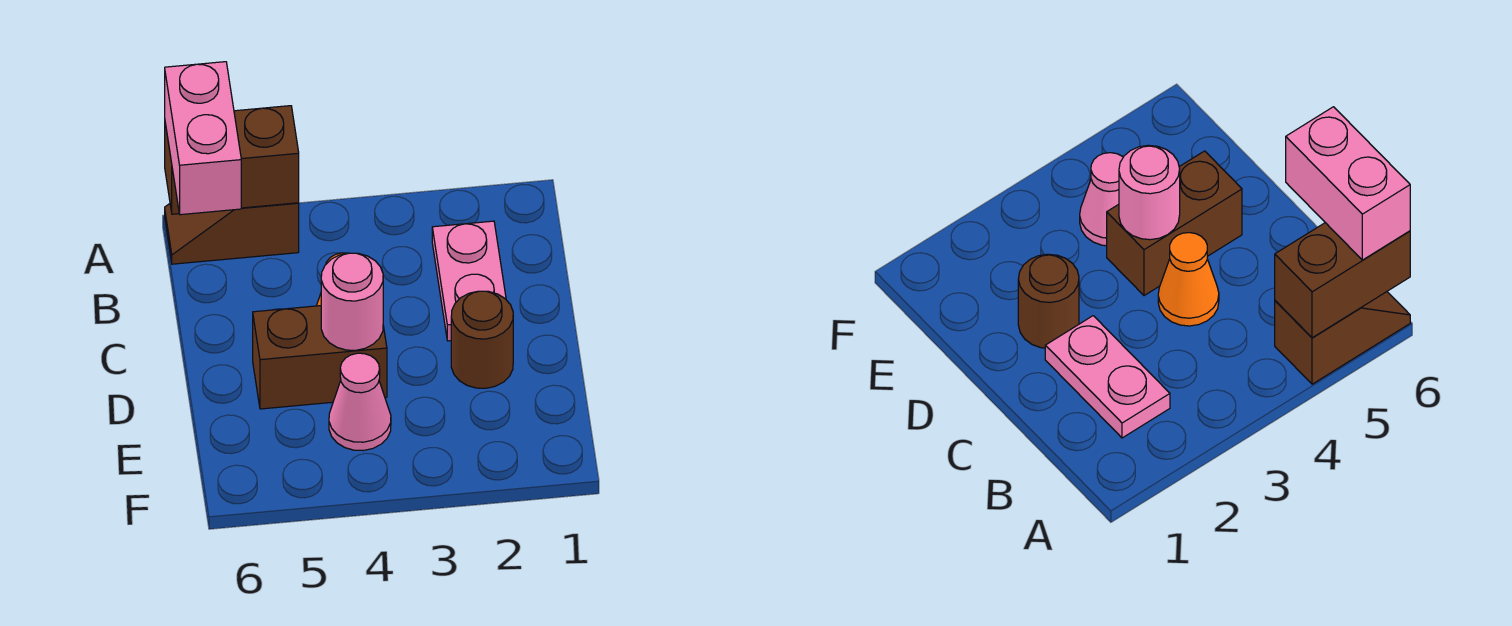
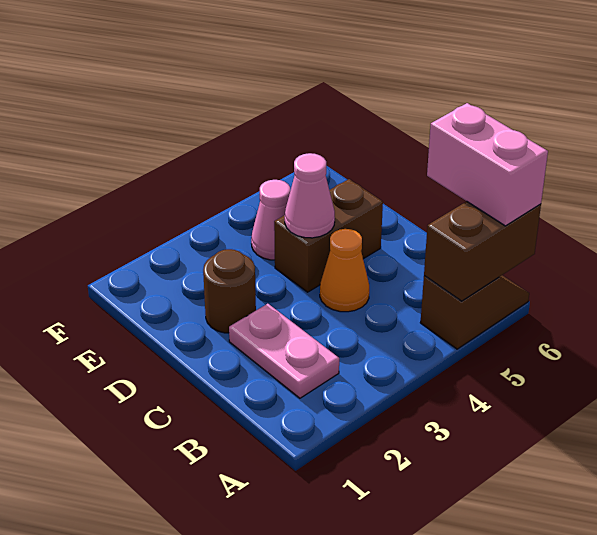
pink 1x1 round brick [321,253,383,350] -> pink 1x1 cone [285,153,335,238]

